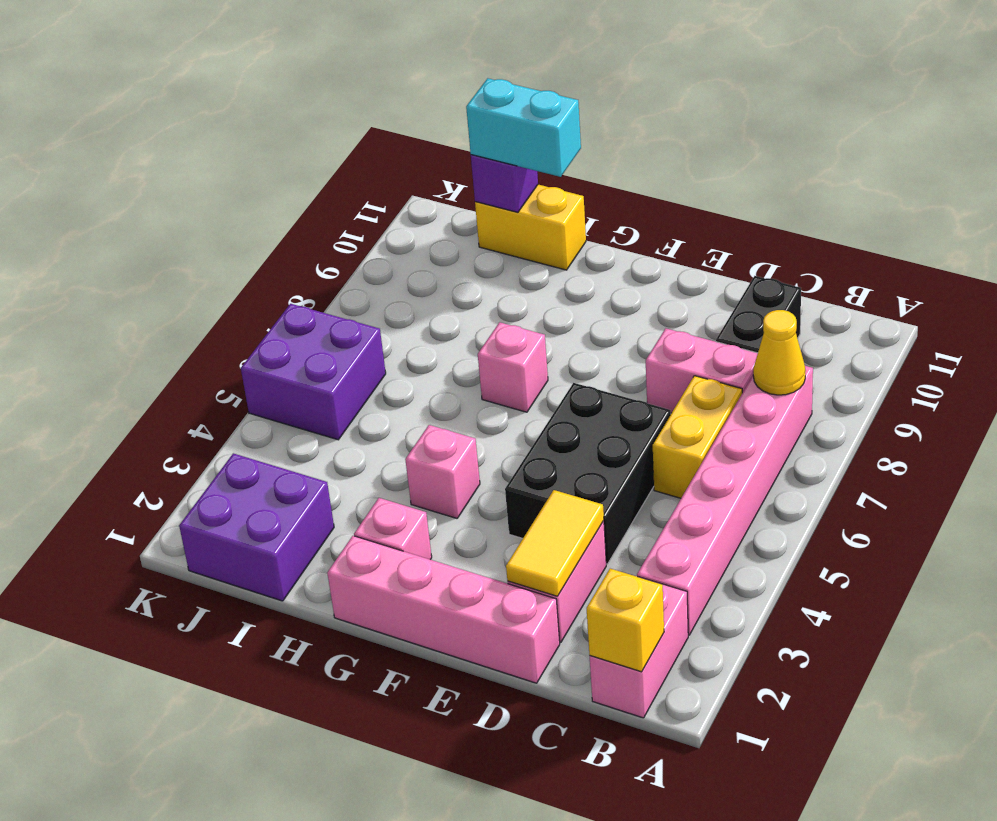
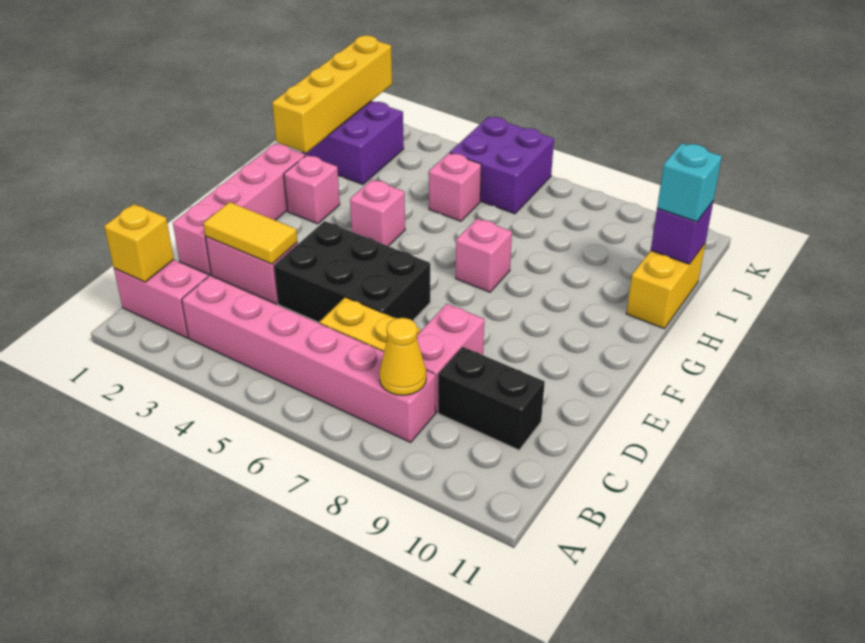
none -> yellow 1x4 brick [272,35,392,153]
cyan 1x2 brick [466,78,581,177] -> cyan 1x1 brick [657,143,722,222]
none -> pink 1x1 brick [429,153,481,221]

